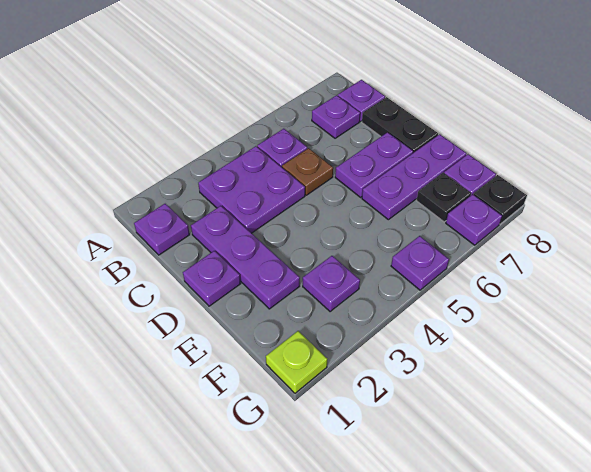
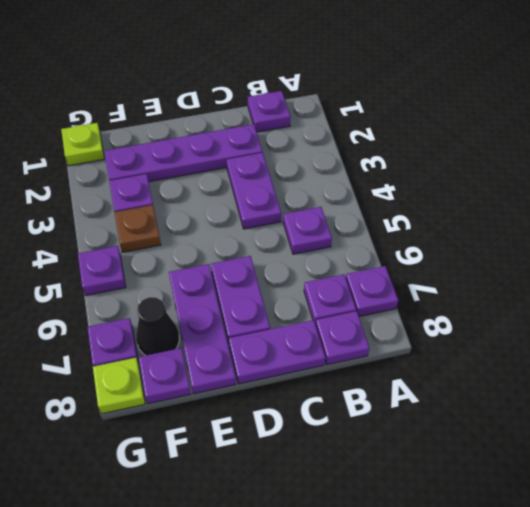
purple 2x2 plate [198,146,305,233] -> purple 1x2 plate [227,153,281,229]
purple 1x3 plate [191,206,300,309] -> purple 1x4 plate [104,124,262,182]
brown 1x1 plate [282,148,333,195] -> brown 1x1 plate moved to [114,205,161,253]
black 1x2 plate [362,97,438,153] -> purple 1x2 plate [229,320,325,384]
purple 1x1 plate [183,251,241,306] -> purple 1x1 plate moved to [346,266,398,316]
black 1x1 plate [416,173,471,222] -> black 1x1 cone [136,297,179,355]
black 1x1 plate [474,175,527,224] -> lime 1x1 plate [93,358,145,414]

